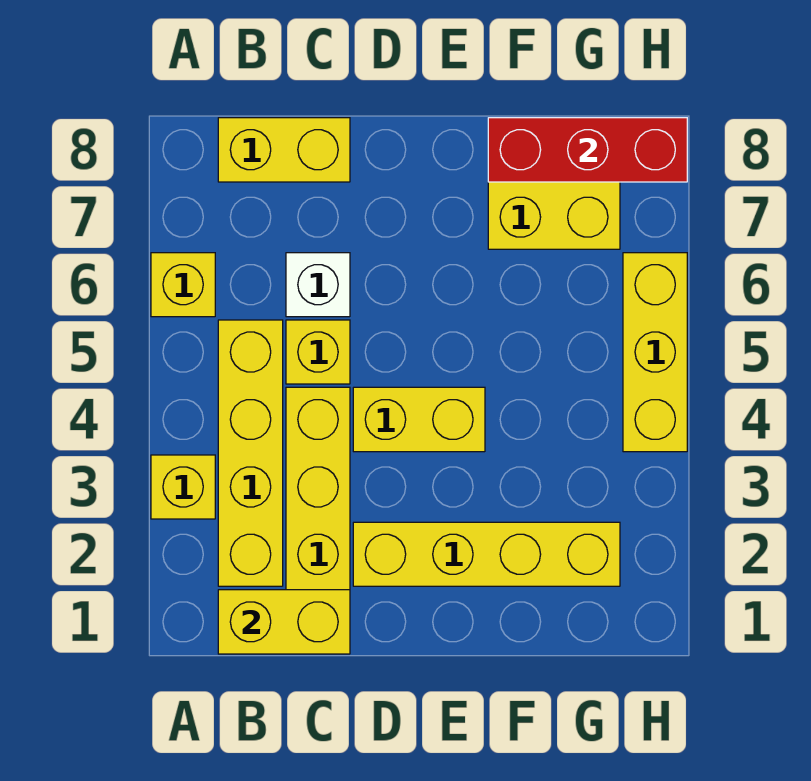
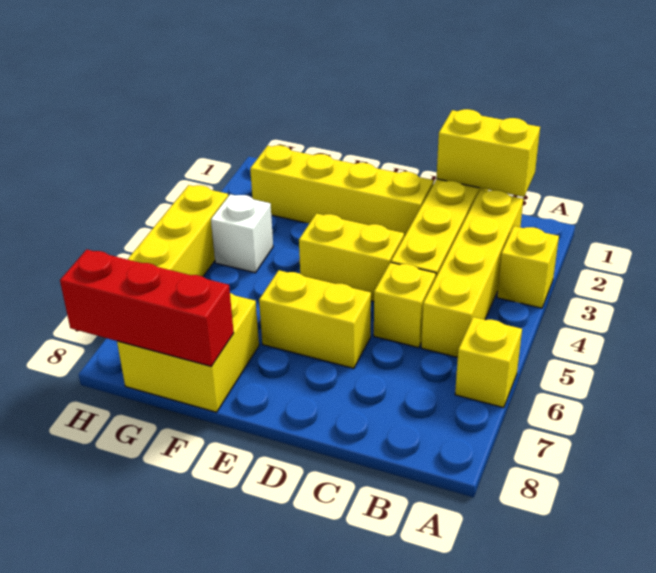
yellow 1x2 brick [218,118,350,182] -> yellow 1x2 brick moved to [259,270,371,368]
white 1x1 brick [286,253,350,317] -> white 1x1 brick moved to [211,194,273,273]

